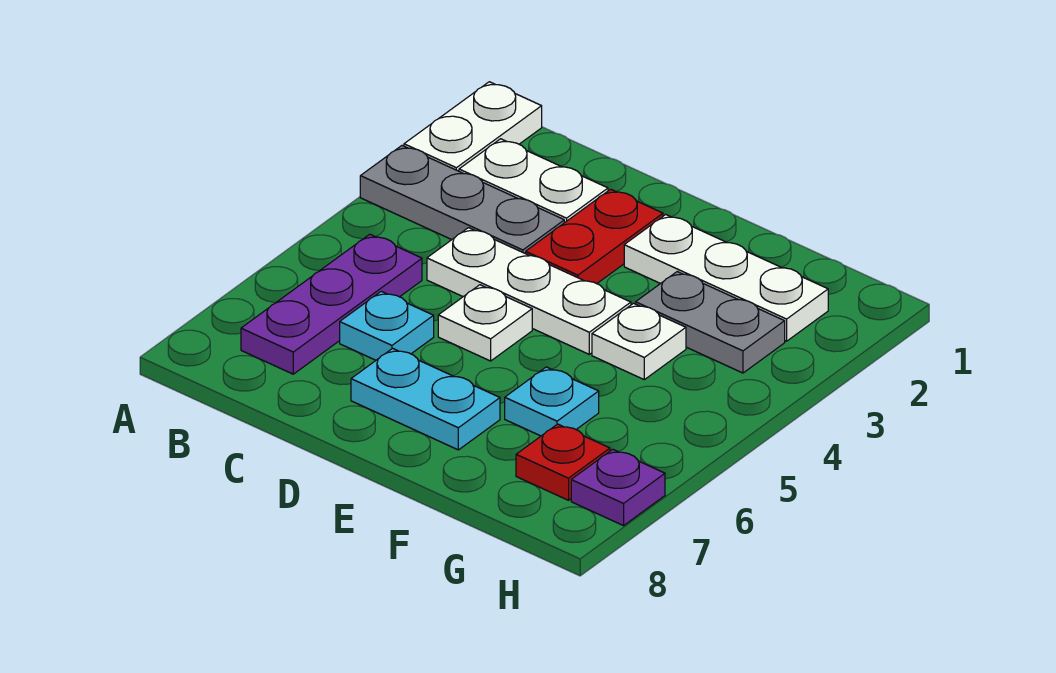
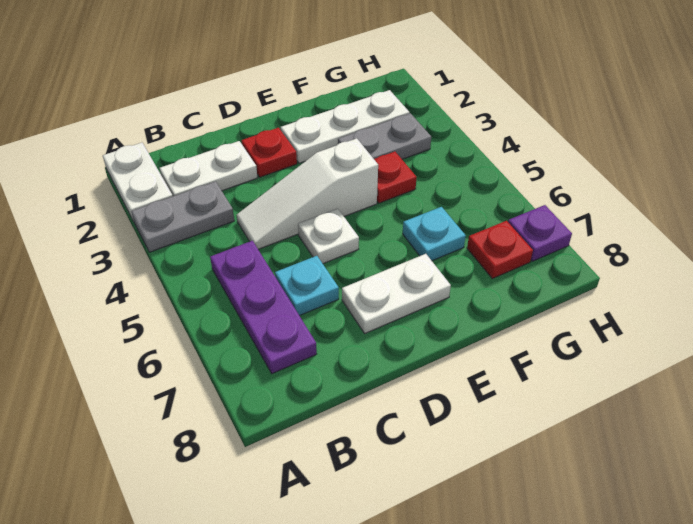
grey 1x3 plate [360,146,564,254] -> grey 1x2 plate [131,182,234,252]
white 1x3 plate [427,228,631,354] -> white 1x3 slope [237,138,378,249]
red 1x2 plate [526,189,663,284] -> red 1x1 plate [241,128,297,177]
cyan 1x2 plate [351,348,500,450] -> white 1x2 plate [342,254,451,333]
white 1x1 plate [592,303,686,380] -> red 1x1 plate [374,152,417,203]

